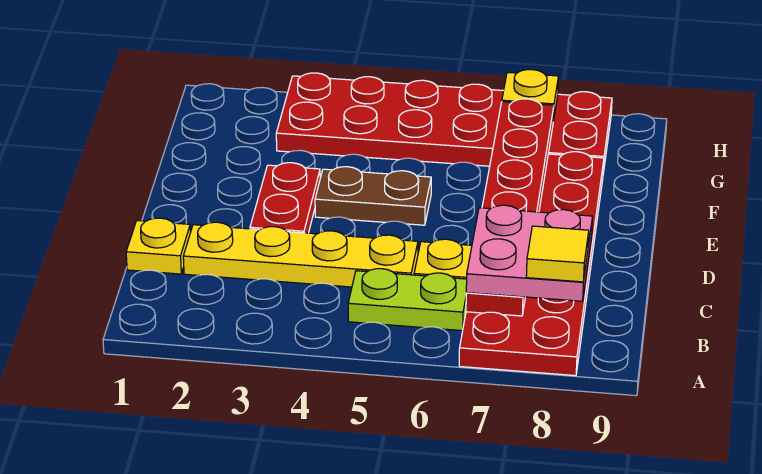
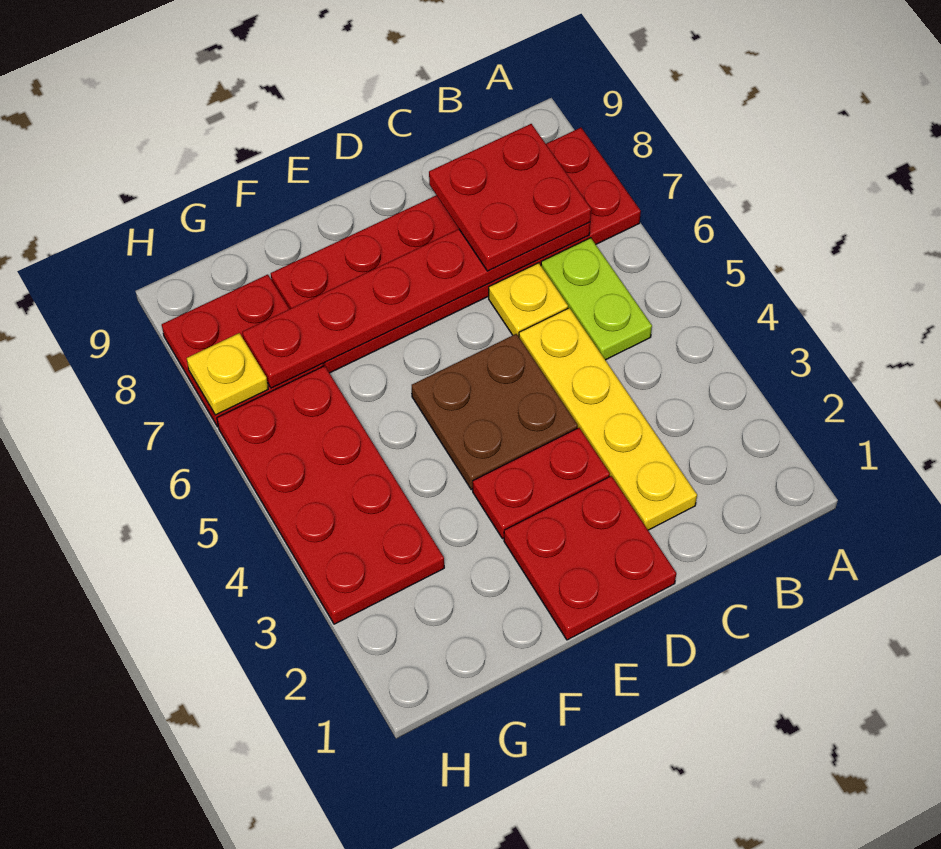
pink 2x2 plate [466,205,593,301] -> red 2x2 plate [429,124,591,271]
yellow 1x1 tile [526,226,589,282] -> none
yellow 1x1 plate [126,218,191,274] -> none
none -> red 2x2 plate [504,476,676,640]
brown 1x2 plate [315,167,431,225] -> brown 2x2 plate [412,334,578,490]

